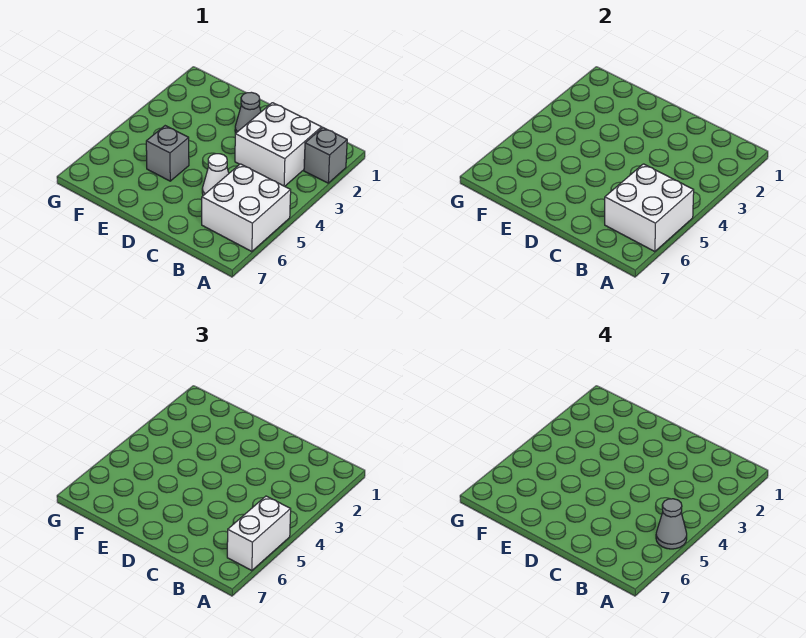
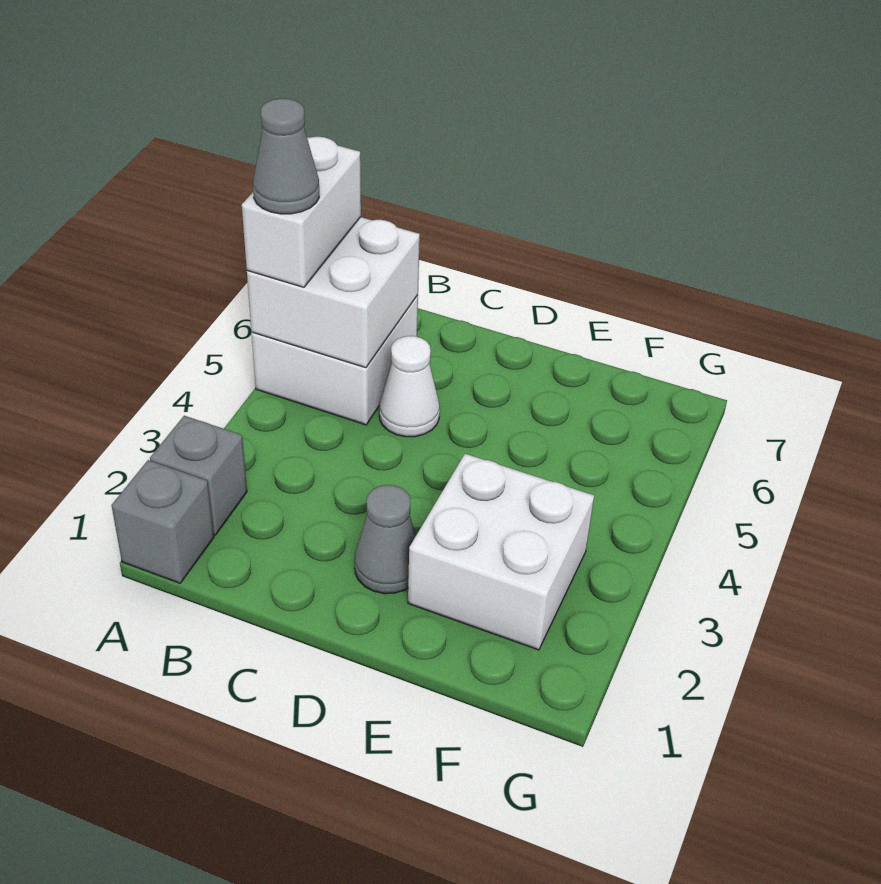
white 2x2 brick [235,103,322,186] -> white 2x2 brick moved to [408,454,594,650]
grey 1x1 brick [146,126,189,181] -> grey 1x1 brick moved to [111,460,214,583]

